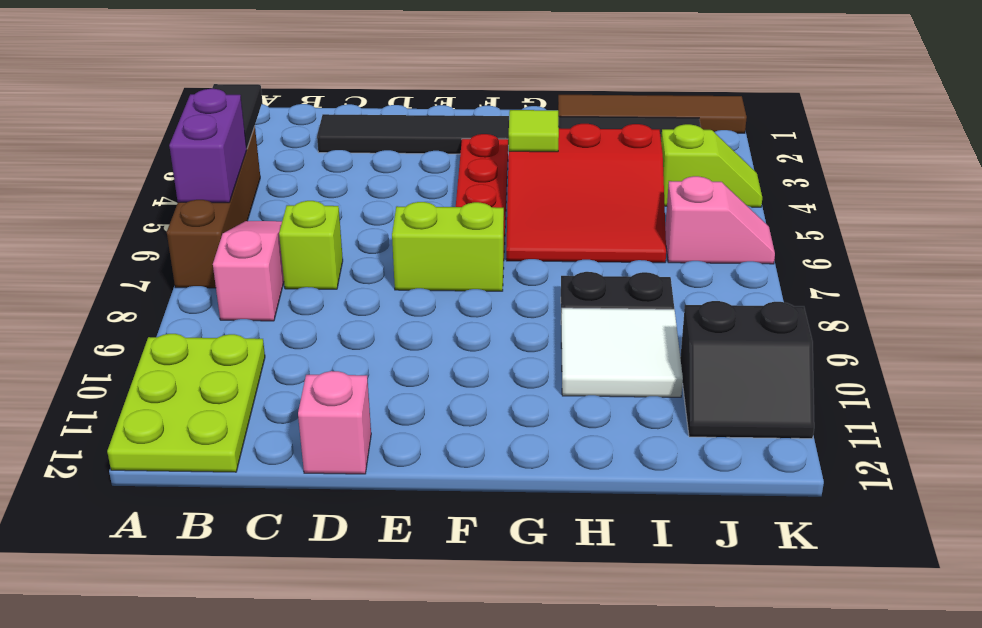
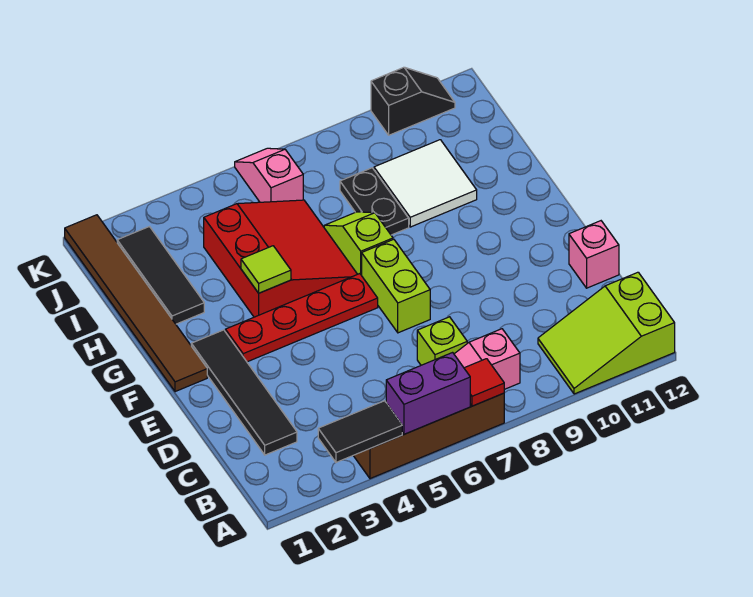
none -> red 1x1 tile [464,359,504,406]
lime 2x3 plate [107,334,265,472] -> lime 2x3 slope [538,272,675,394]
brown 1x4 tile [558,95,747,133] -> brown 1x6 tile [65,215,207,392]
lime 1x2 slope [661,124,762,207] -> lime 1x2 slope moved to [324,212,393,275]
black 2x2 slope [680,301,814,439] -> black 1x2 slope [371,67,455,135]

